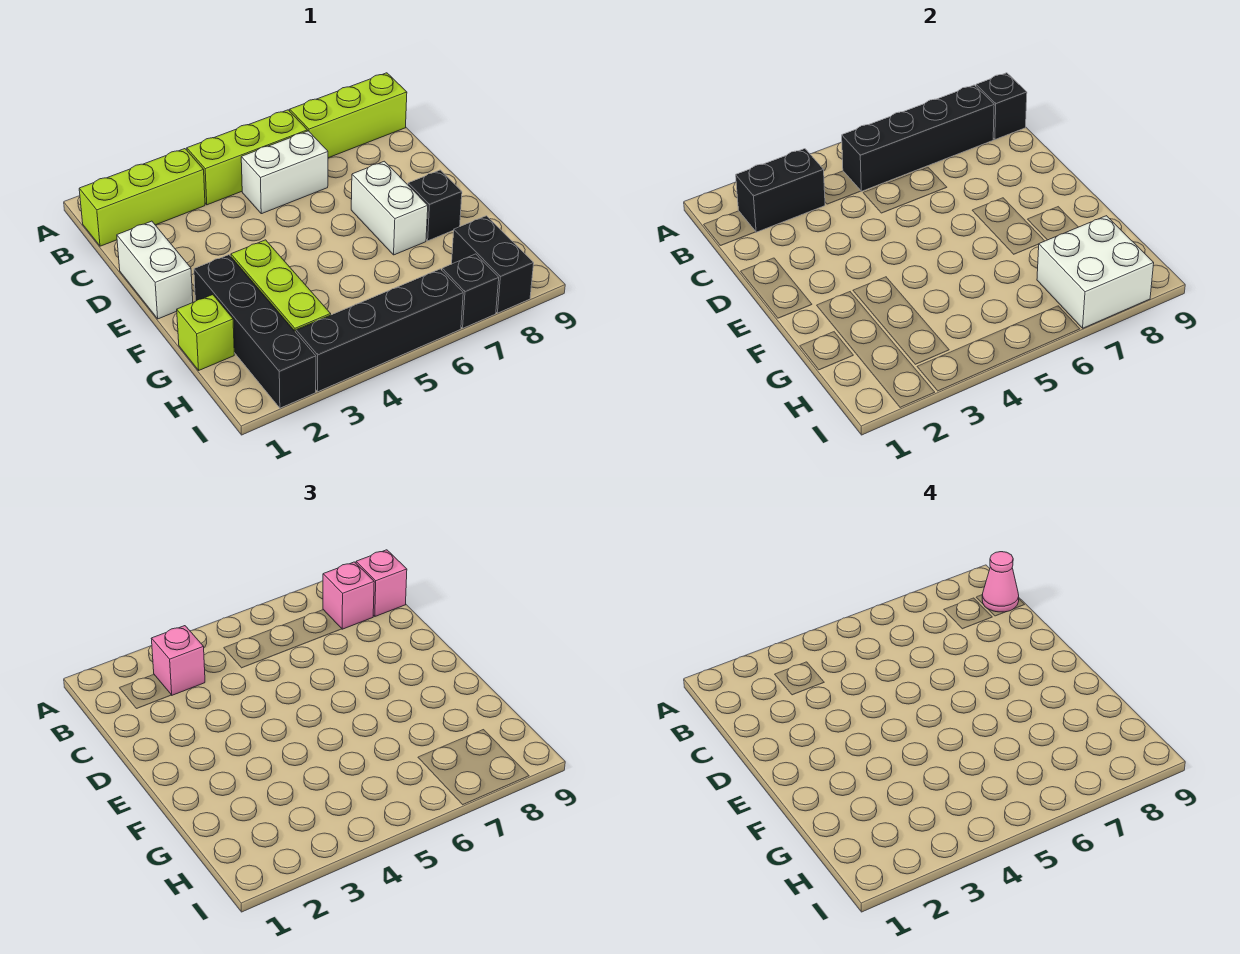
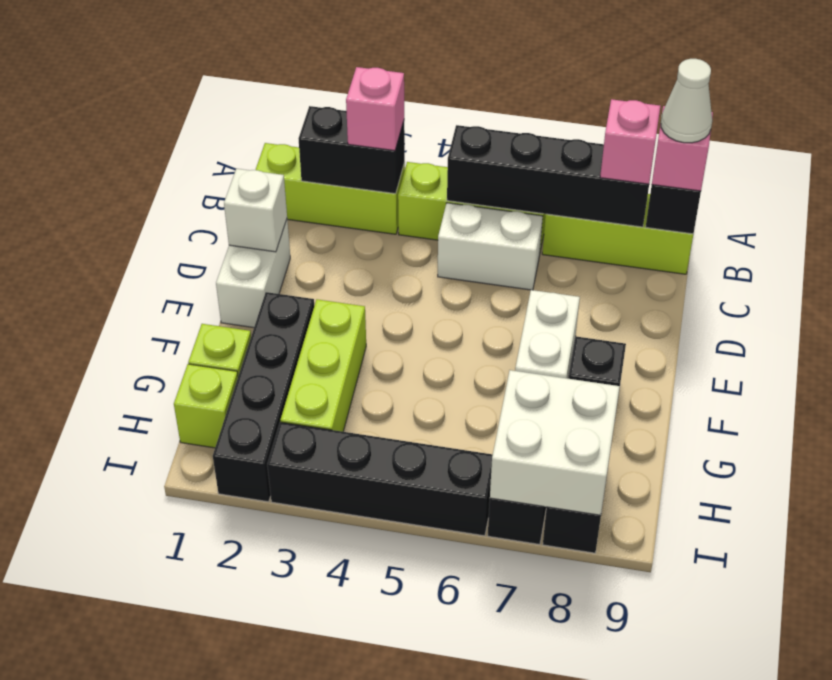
pink 1x1 cone [982,552,1019,612] -> white 1x1 cone [661,59,712,143]
none -> white 1x1 brick [224,169,287,252]
none -> lime 1x1 brick [174,364,238,448]

